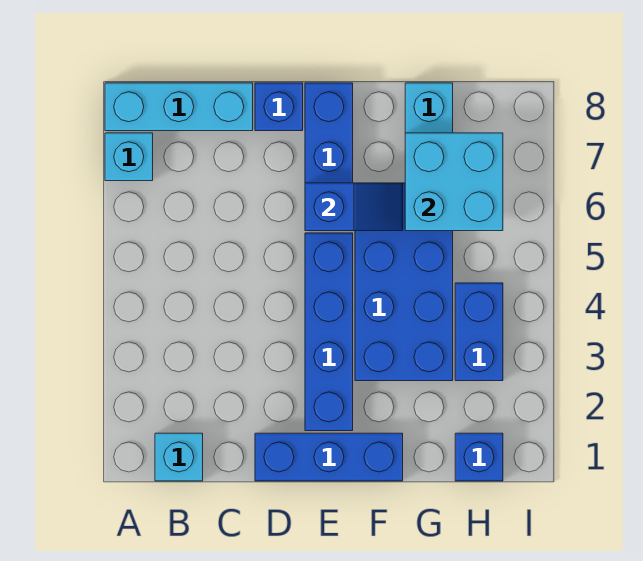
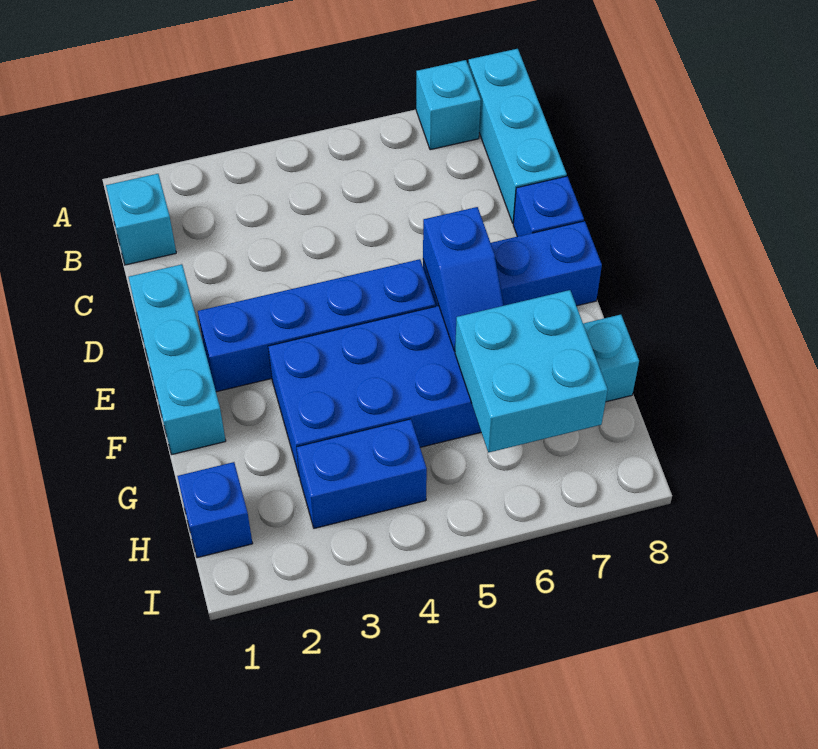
blue 1x3 brick [255,433,403,481] -> cyan 1x3 brick [129,264,226,454]

